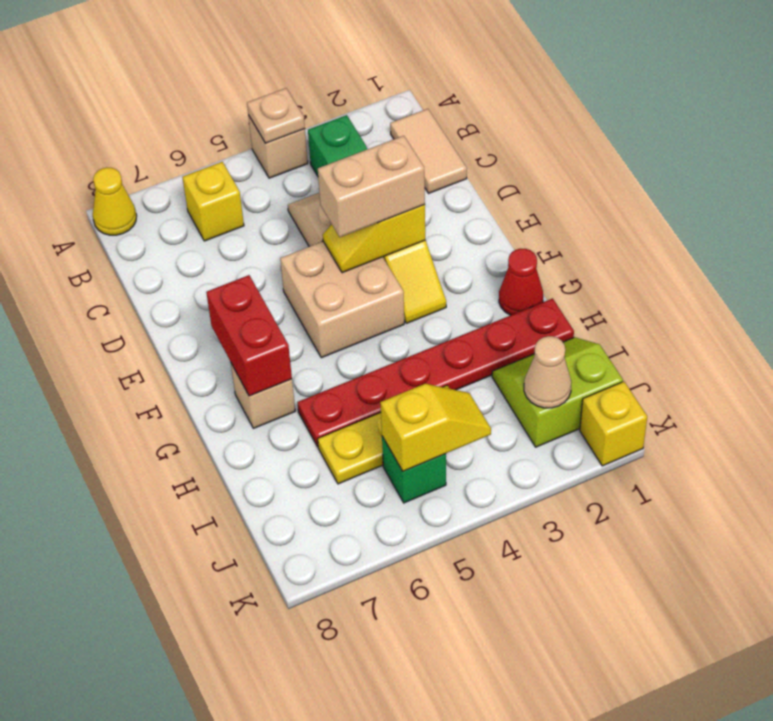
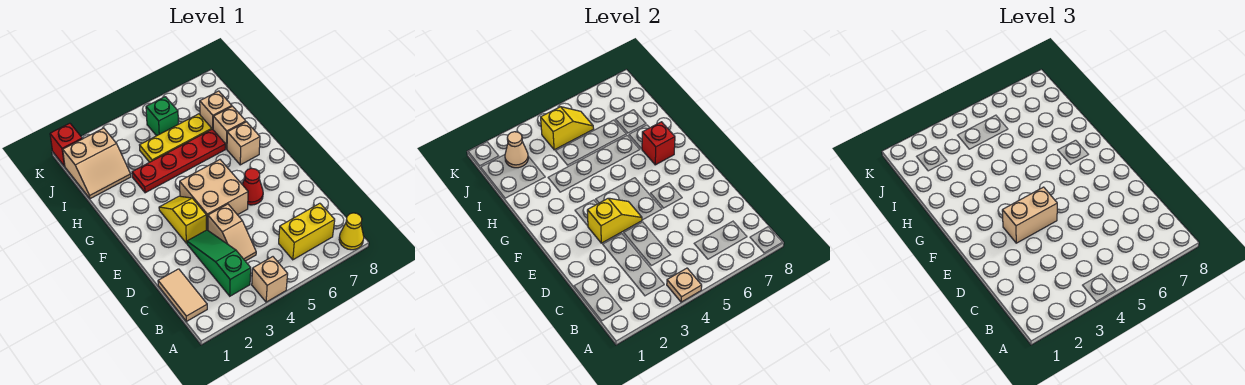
yellow 1x1 brick [183,162,244,241] -> yellow 1x2 brick [279,203,335,260]
red 1x2 brick [206,275,292,396] -> red 1x1 brick [642,122,675,165]
red 1x1 cone [499,249,543,315] -> red 1x1 cone moved to [242,168,263,205]
red 1x6 plate [297,299,574,447] -> red 1x4 plate [132,129,226,193]
none -> tan 1x1 brick [213,106,246,149]
lime 2x2 slope [492,337,623,447] -> tan 2x2 slope [63,128,131,199]
none -> tan 1x1 brick [200,91,232,129]
yellow 1x2 slope [380,384,491,471] -> yellow 1x2 slope turned to [541,107,594,150]
yellow 1x1 brick [580,382,647,466] -> red 1x1 brick [50,123,82,166]

